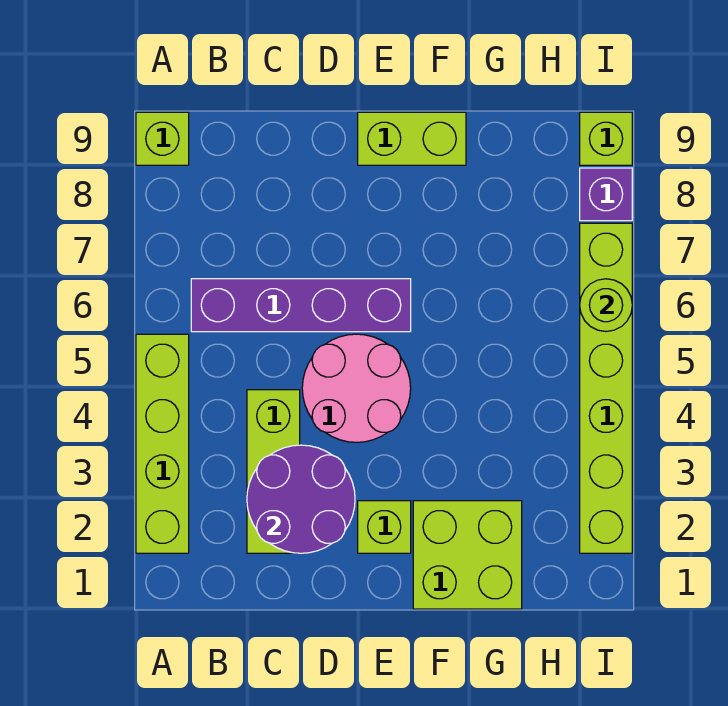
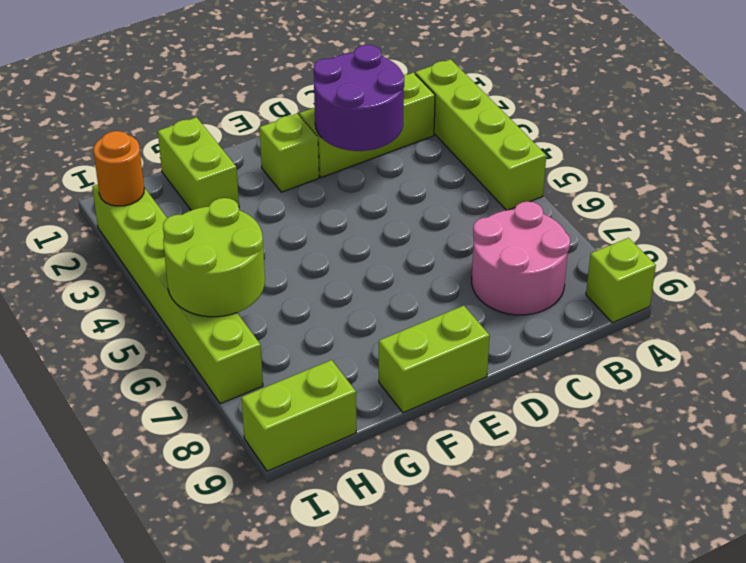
purple 1x4 brick [191,279,411,332] -> none
lime 1x3 brick [247,390,300,553] -> lime 1x3 brick turned to [299,73,435,177]
pink 2x2 round brick [302,334,411,442] -> pink 2x2 round brick moved to [472,202,570,315]
lime 2x2 brick [413,501,522,609] -> lime 1x2 brick [158,117,239,210]
none -> orange 1x1 round brick [94,131,144,206]
lime 1x1 round brick [580,279,632,331] -> lime 2x2 round brick [163,198,265,317]
purple 1x1 brick [580,168,632,221] -> none
lime 1x1 brick [580,112,632,165] -> lime 1x2 brick [241,360,356,471]

